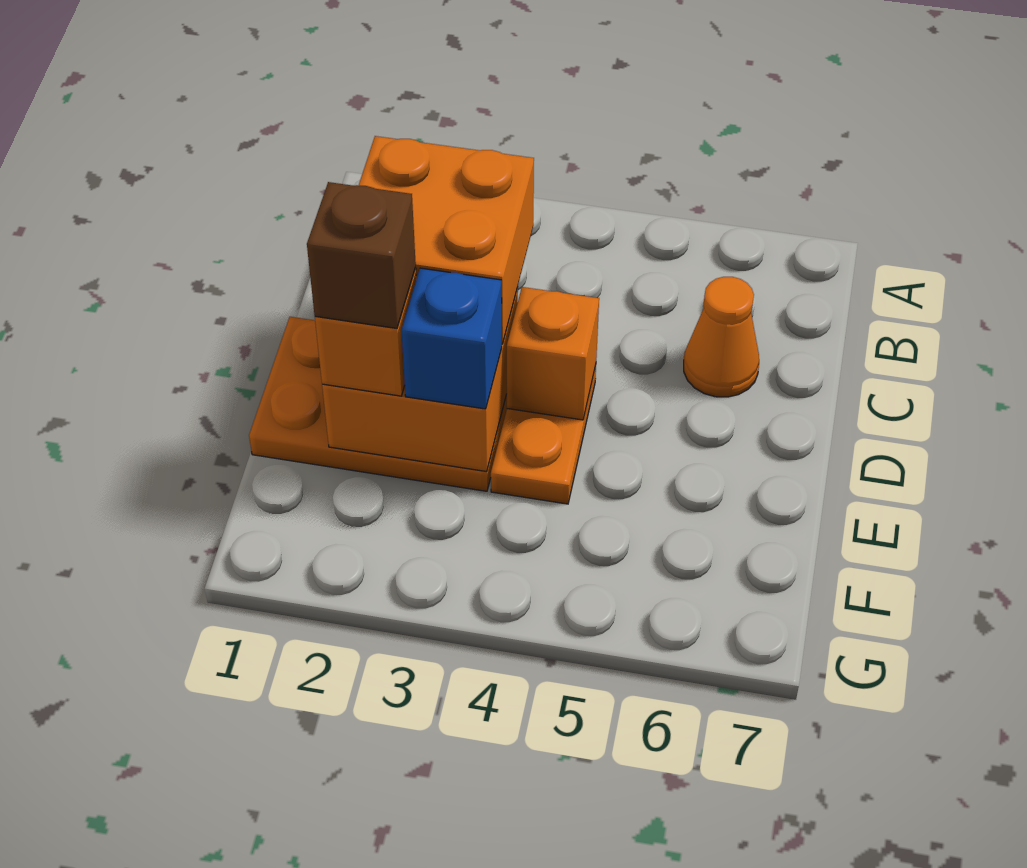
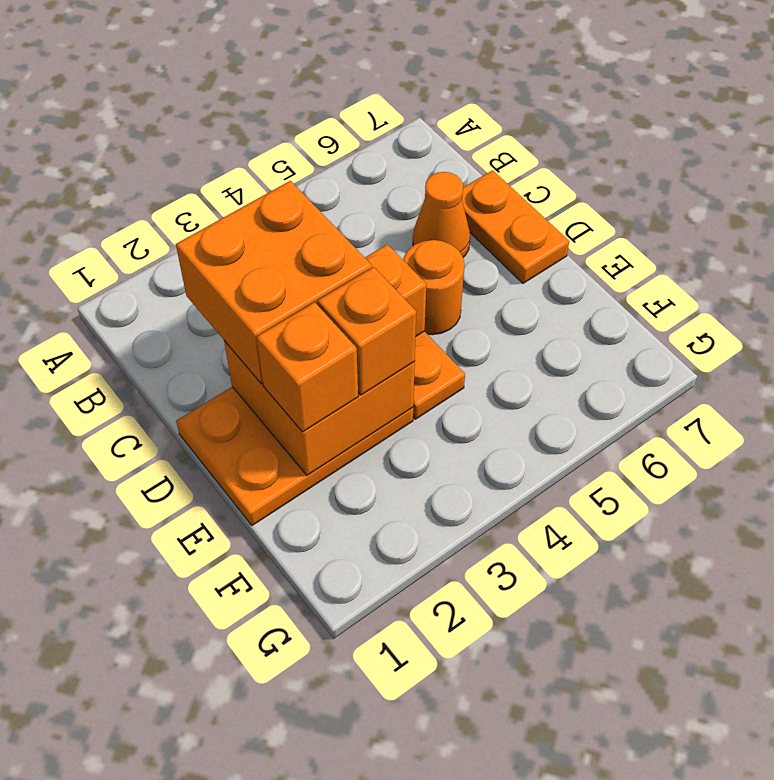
none -> orange 1x2 plate [462,170,569,283]
none -> orange 1x1 round brick [403,240,464,335]
brown 1x1 brick [307,182,416,328] -> none
blue 1x1 brick [401,268,502,409] -> orange 1x1 brick [318,267,416,395]

